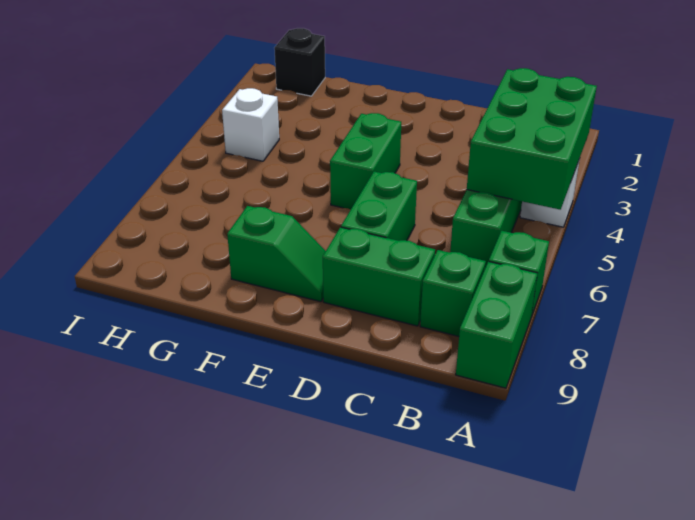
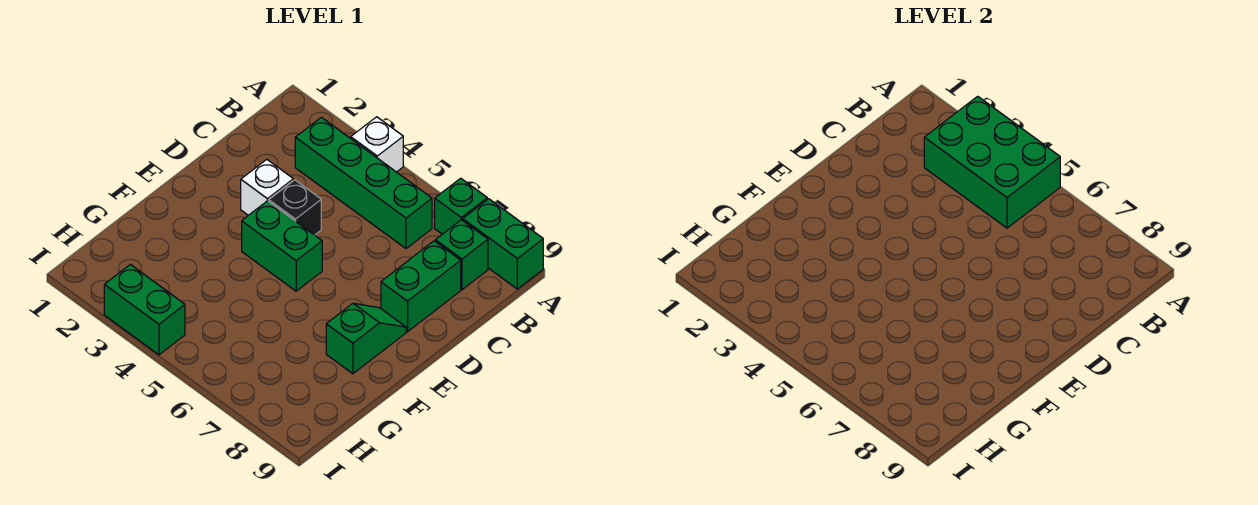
green 1x2 brick [341,172,417,241] -> green 1x2 brick moved to [104,264,185,355]
black 1x1 brick [274,28,325,96] -> black 1x1 brick moved to [269,180,321,235]
white 1x1 brick [222,88,279,161] -> white 1x1 brick moved to [241,159,293,215]

